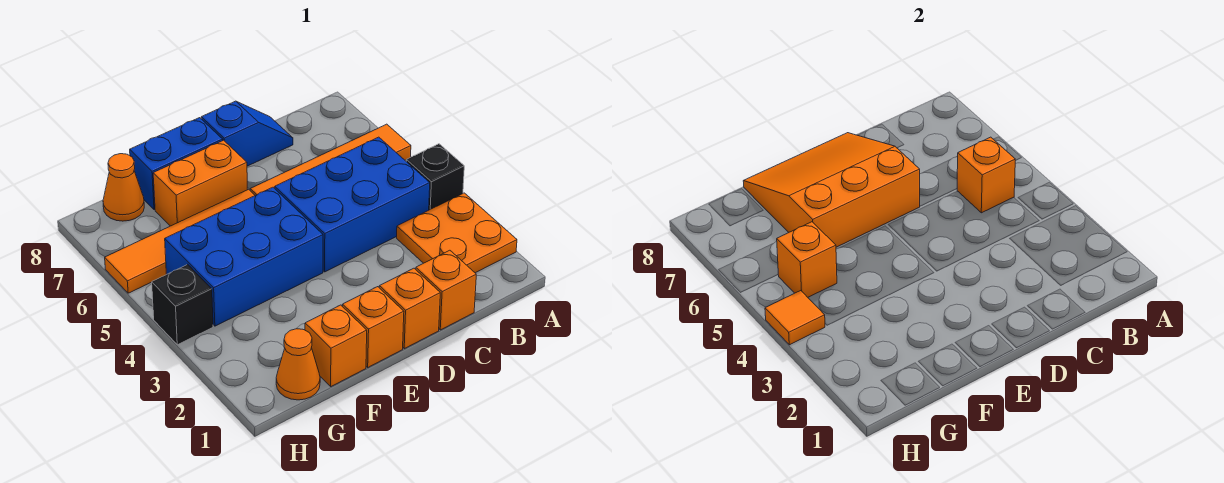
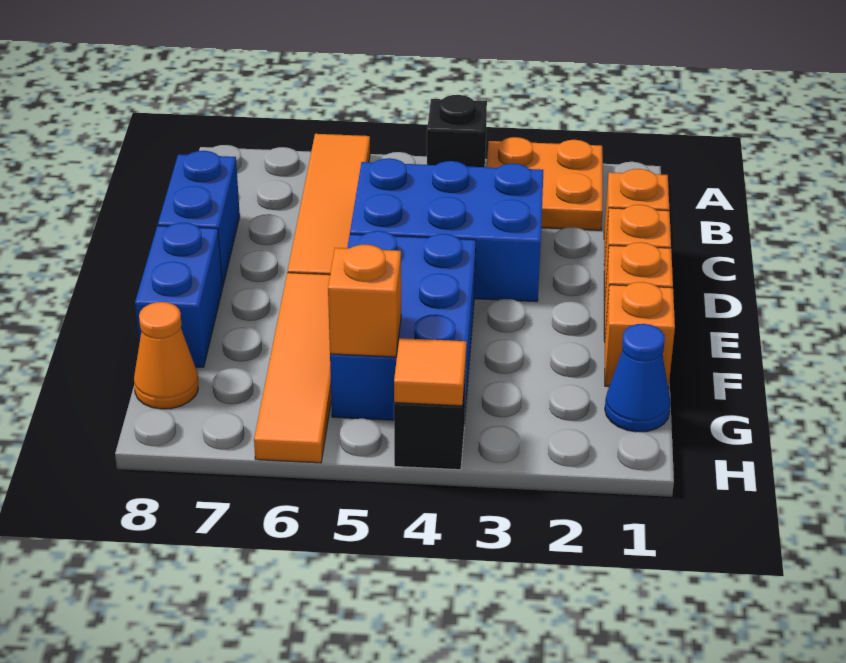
blue 2x3 brick [275,137,430,272] -> blue 2x3 brick turned to [350,158,543,302]
orange 1x1 brick [957,137,1016,213] -> none
blue 1x2 slope [201,101,293,166] -> blue 1x2 brick [158,151,240,287]
orange 3x3 slope [743,133,920,247] -> none
orange 1x2 brick [153,140,248,226] -> none
orange 1x1 cone [276,329,320,400] -> blue 1x1 cone [605,324,670,432]

